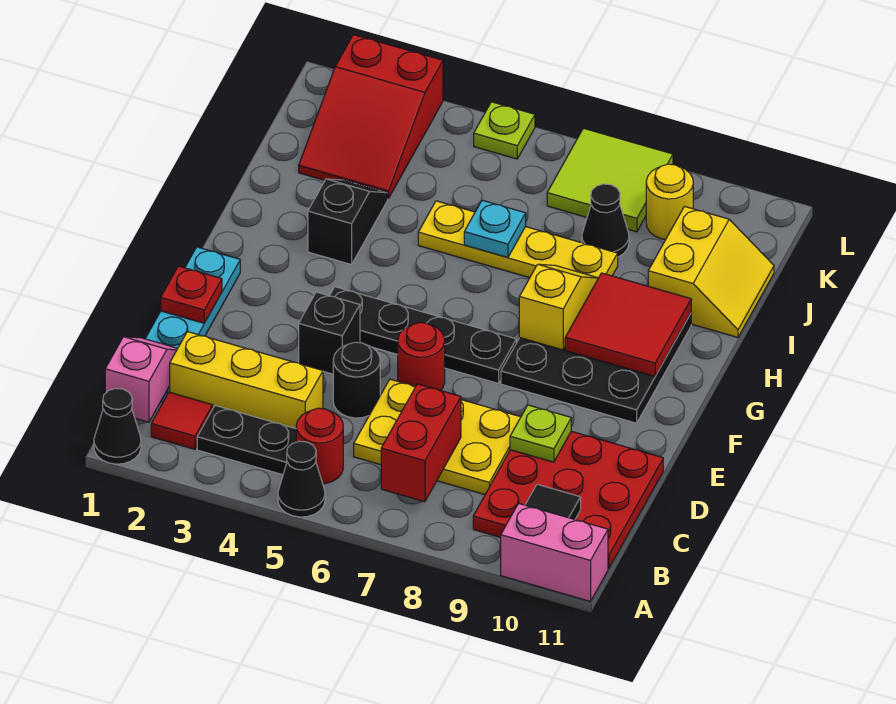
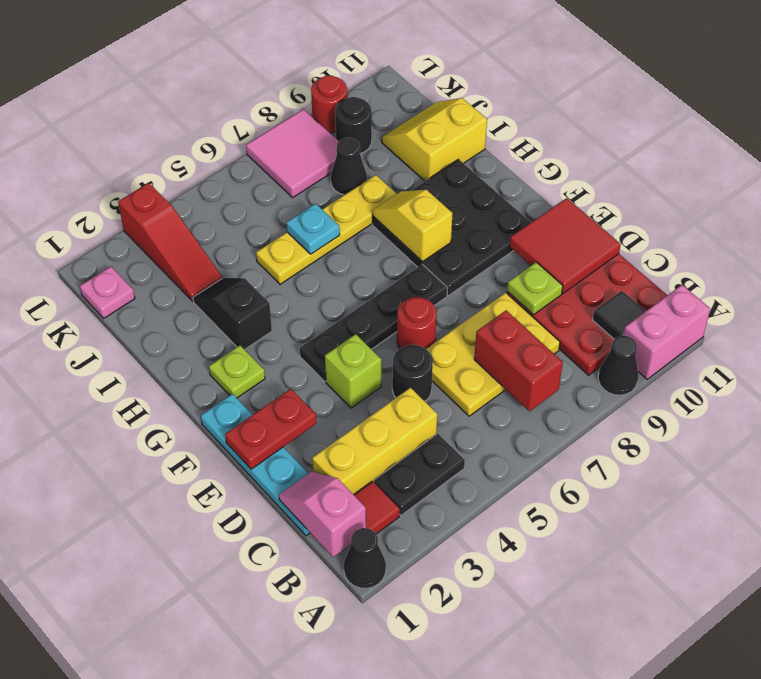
black 1x1 cone [278,441,325,517] -> black 1x1 cone moved to [598,336,638,395]
red 1x1 round brick [296,408,343,484] -> red 1x1 round brick moved to [311,75,347,133]
red 1x1 plate [161,266,222,323] -> red 1x2 plate [225,389,317,469]
black 1x1 brick [299,292,360,374] -> lime 1x1 brick [325,334,381,408]
red 2x2 tile [565,273,691,376] -> red 2x2 tile moved to [510,198,621,293]
yellow 2x2 slope [648,206,774,337] -> yellow 2x2 slope turned to [382,98,487,181]
red 2x3 slope [299,35,443,199] -> red 1x3 slope [118,183,222,301]
none -> pink 1x1 plate [80,267,135,318]
lime 2x2 tile [547,128,673,232] -> pink 2x2 tile [246,109,339,197]
yellow 1x1 round brick [646,164,693,240] -> black 1x1 round brick [335,97,372,154]
lime 1x1 plate [474,102,535,159] -> lime 1x1 plate moved to [209,345,265,398]

